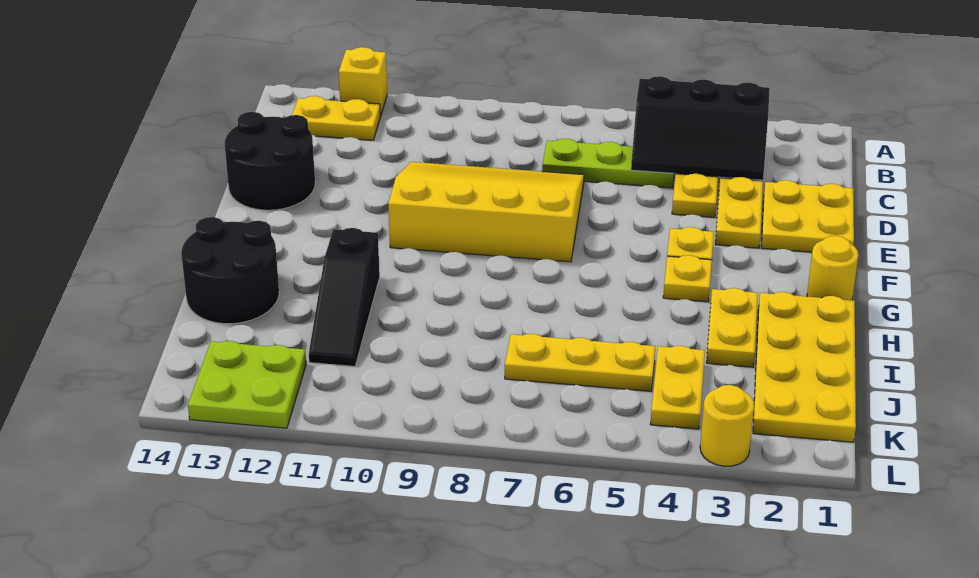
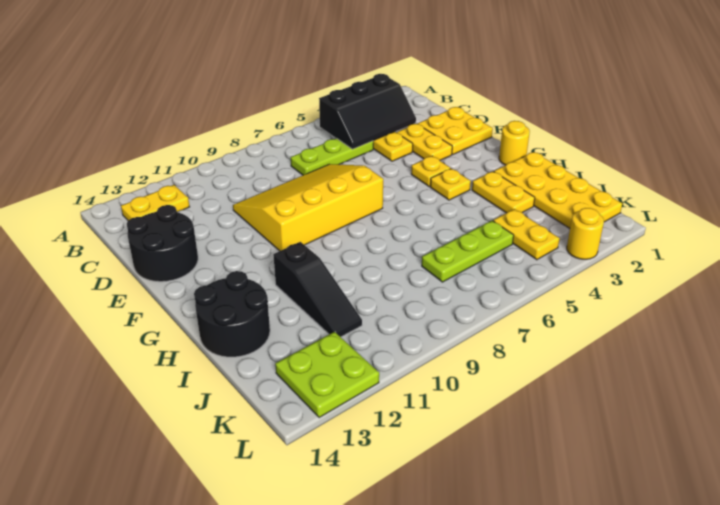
yellow 1x1 brick [339,47,387,116] -> none
yellow 1x3 plate [505,334,655,391] -> lime 1x3 plate [422,221,514,282]

